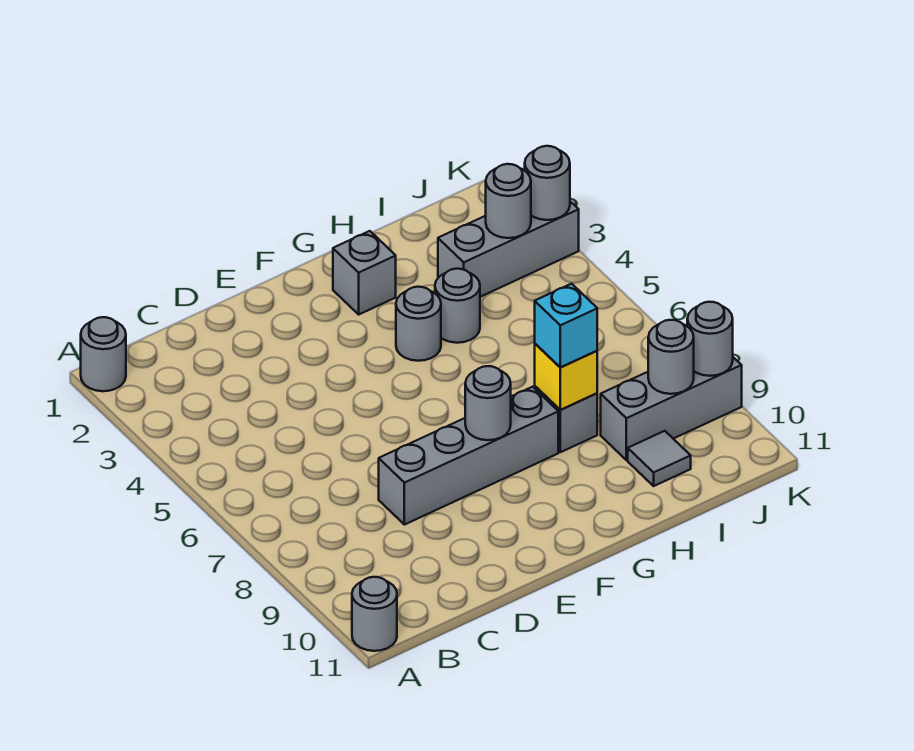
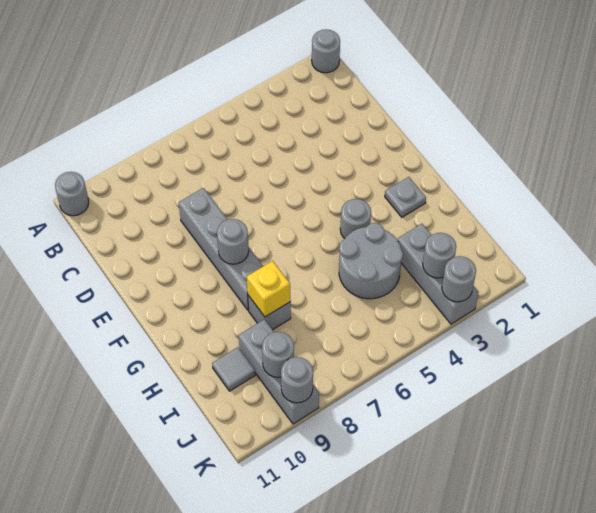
grey 1x1 brick [333,231,396,314] -> grey 1x1 plate [385,177,426,217]
grey 1x1 round brick [435,269,480,343] -> grey 2x2 round brick [339,223,403,299]
cyan 1x1 brick [535,284,597,367] -> none

